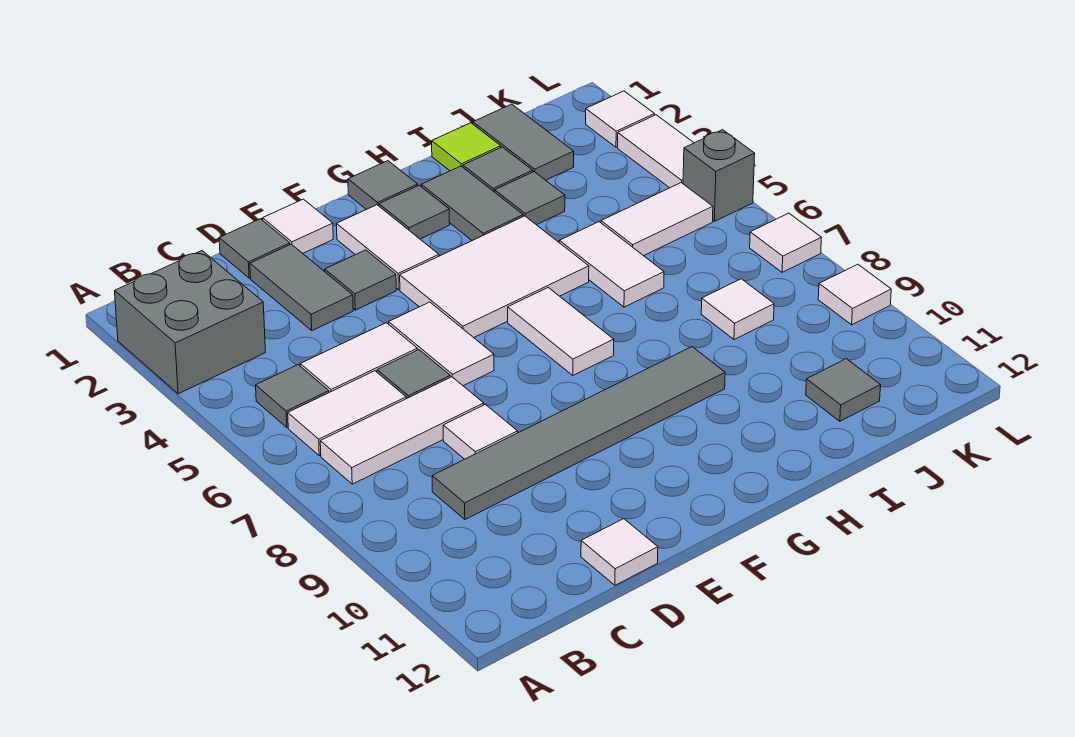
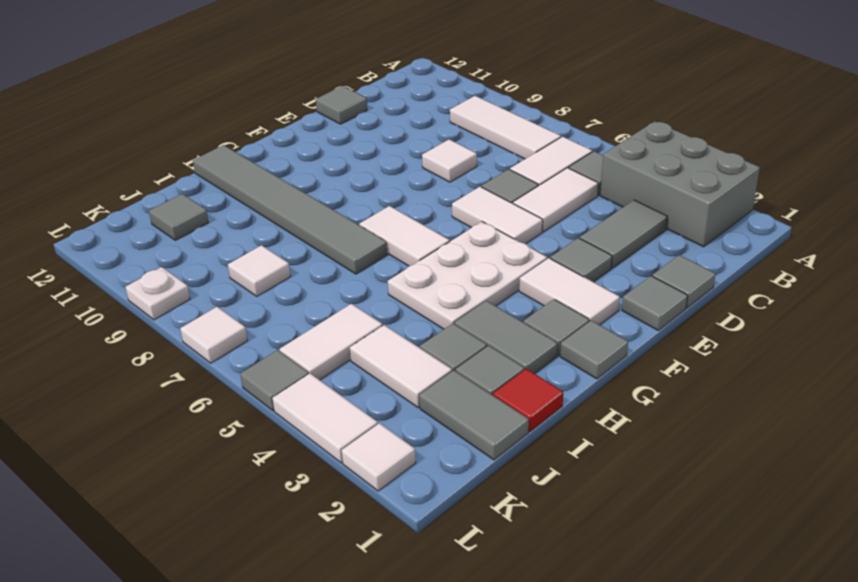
grey 2x2 brick [115,251,266,394] -> grey 2x3 brick [600,121,760,247]
white 1x3 tile [320,377,484,484] -> white 1x3 tile turned to [450,96,561,159]
grey 1x6 tile [432,347,725,519] -> grey 1x6 tile turned to [193,145,387,274]
grey 1x2 tile [250,244,353,331] -> grey 1x2 tile turned to [580,200,667,268]
white 1x1 tile [581,519,658,585] -> grey 1x1 tile [316,86,367,124]
white 1x1 tile [263,199,333,253] -> grey 1x1 tile [622,276,688,330]
white 2x3 tile [400,216,589,338] -> white 2x3 plate [388,222,547,329]
lime 1x1 tile [432,123,501,171] -> red 1x1 tile [493,369,563,432]
white 1x2 tile [559,222,664,307] -> white 1x2 tile moved to [350,325,452,408]
grey 1x1 brick [683,130,755,221] -> grey 1x1 tile [240,350,309,411]
white 1x1 tile [818,264,891,325] -> white 1x1 plate [125,267,190,320]

